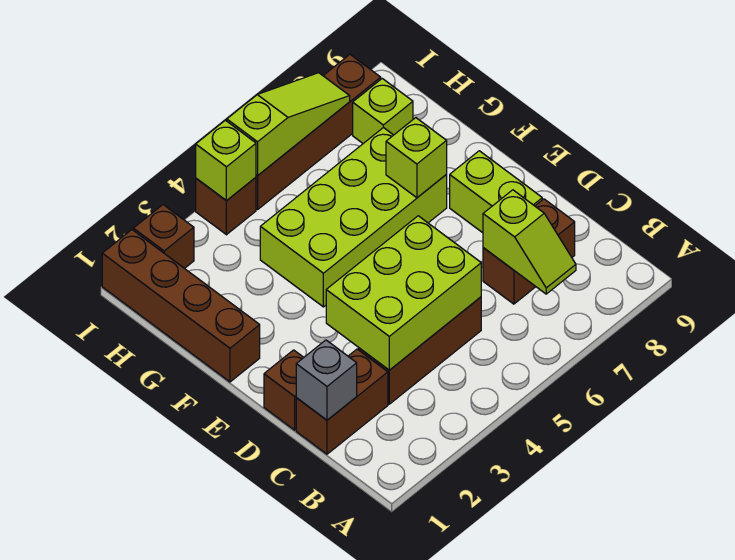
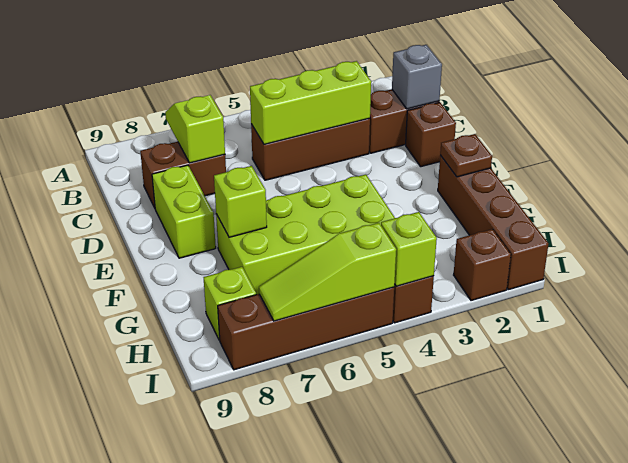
lime 2x3 brick [326,216,481,370] -> lime 1x3 brick [250,61,371,144]
none -> brown 1x1 plate [440,134,492,177]

